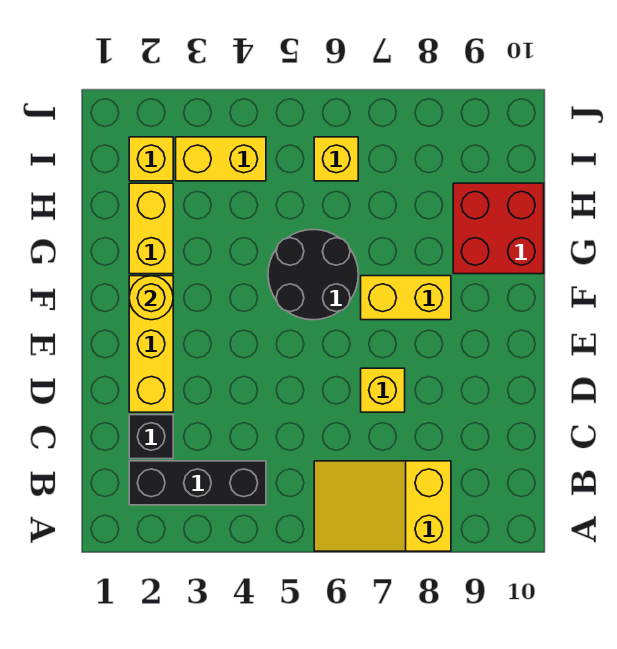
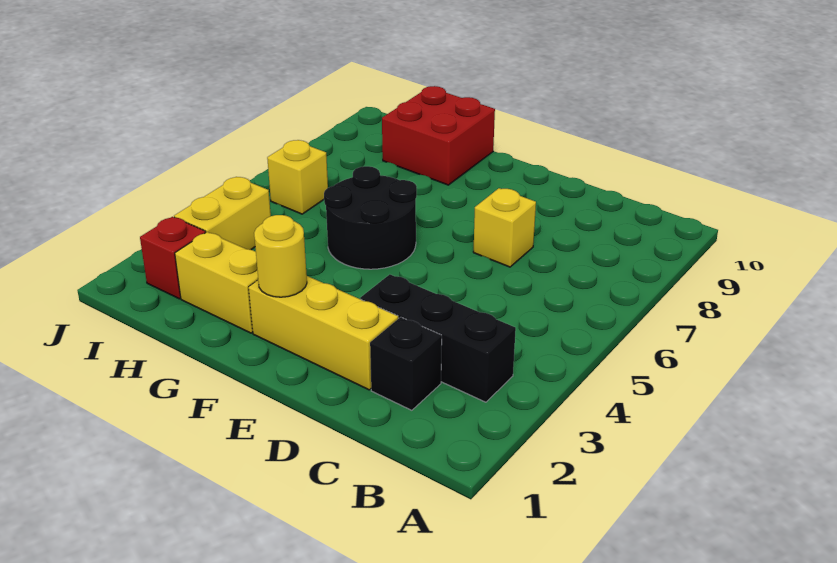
yellow 2x3 slope [314,461,451,551] -> none
black 1x3 brick [129,461,266,505] -> black 1x3 brick turned to [360,274,516,402]
yellow 1x2 brick [361,276,451,320] -> none
yellow 1x1 brick [129,137,173,181] -> red 1x1 brick [140,217,206,299]

